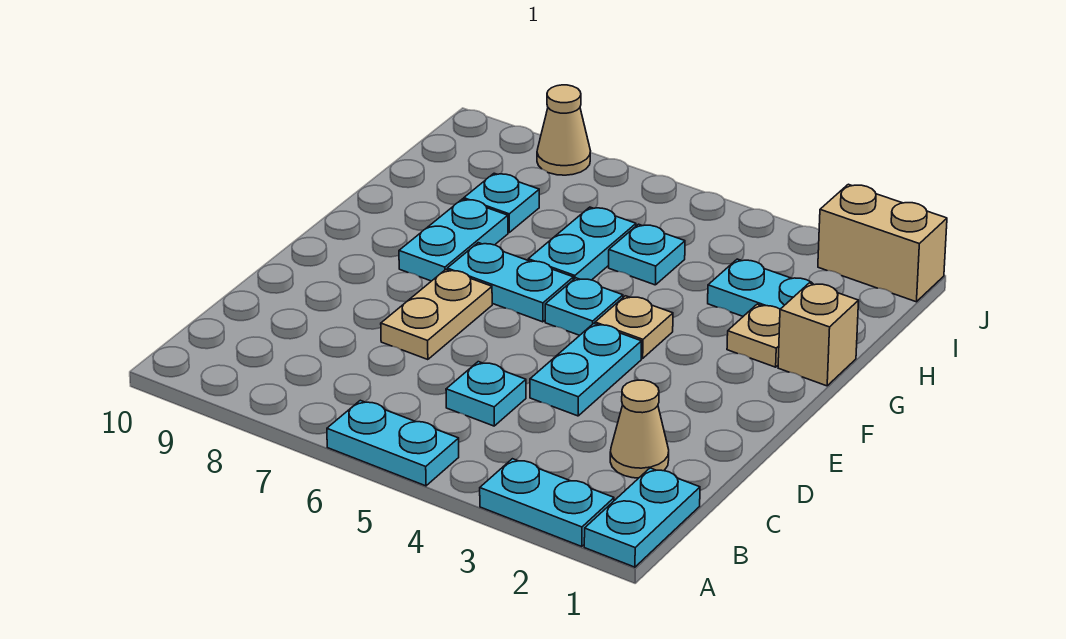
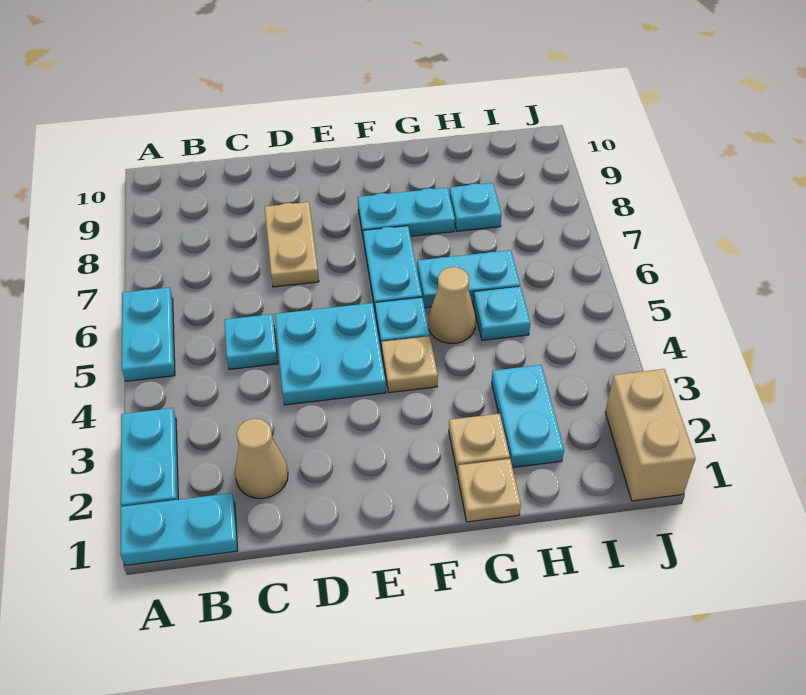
cyan 1x2 plate [530,323,641,416] -> cyan 2x2 plate [275,303,386,405]
tan 1x2 plate [381,270,492,360] -> tan 1x2 plate turned to [265,202,319,287]
tan 1x1 brick [778,283,859,386] -> tan 1x1 plate [458,459,521,522]
tan 1x1 cone [537,85,590,175] -> tan 1x1 cone moved to [428,267,476,343]

